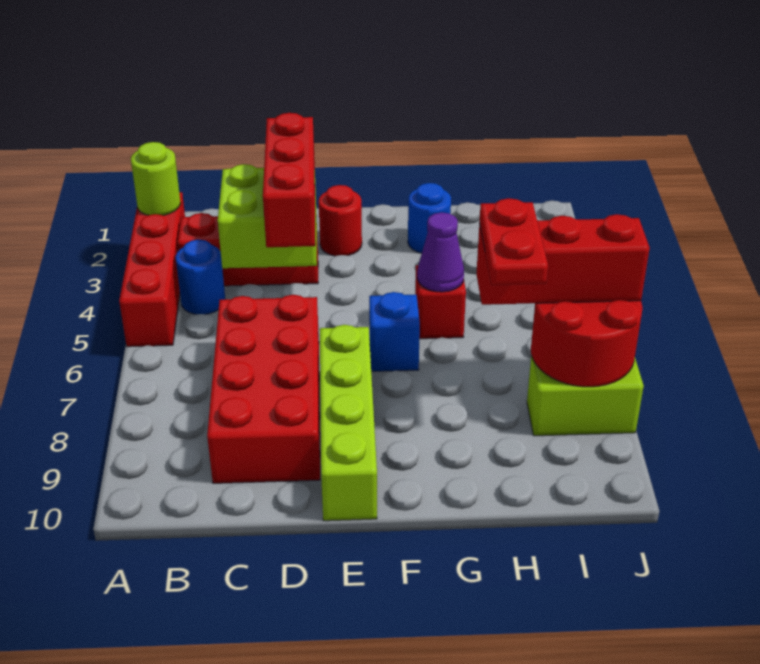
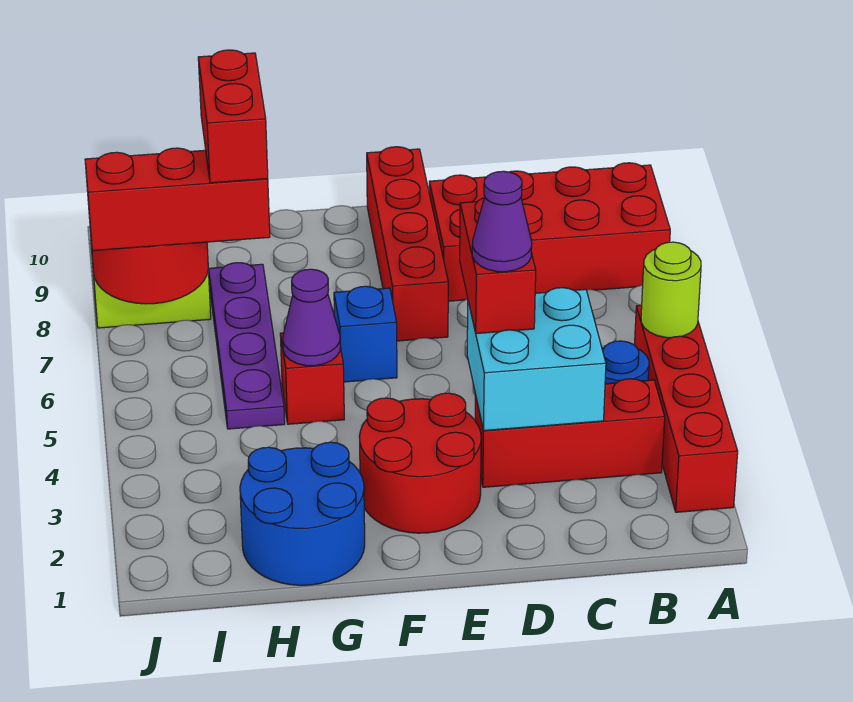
lime 1x1 round brick [131,142,181,215] -> lime 1x1 round brick moved to [641,242,701,338]
lime 2x2 brick [218,164,317,268] -> cyan 2x2 brick [467,288,606,431]
red 2x4 brick [207,295,320,483] -> red 2x4 brick turned to [429,163,670,301]
red 1x3 brick [263,113,315,247] -> red 1x2 brick [460,198,536,334]
none -> purple 1x1 cone [472,171,532,272]
red 1x1 round brick [319,185,362,256] -> red 2x2 round brick [359,393,481,533]
lime 1x4 brick [320,325,377,521] -> red 1x4 brick [367,147,448,341]
blue 1x1 round brick [408,183,451,253] -> blue 2x2 round brick [240,442,365,585]
none -> purple 1x4 plate [209,263,285,429]
red 1x2 plate [480,198,548,285] -> red 1x2 brick [198,50,268,183]

